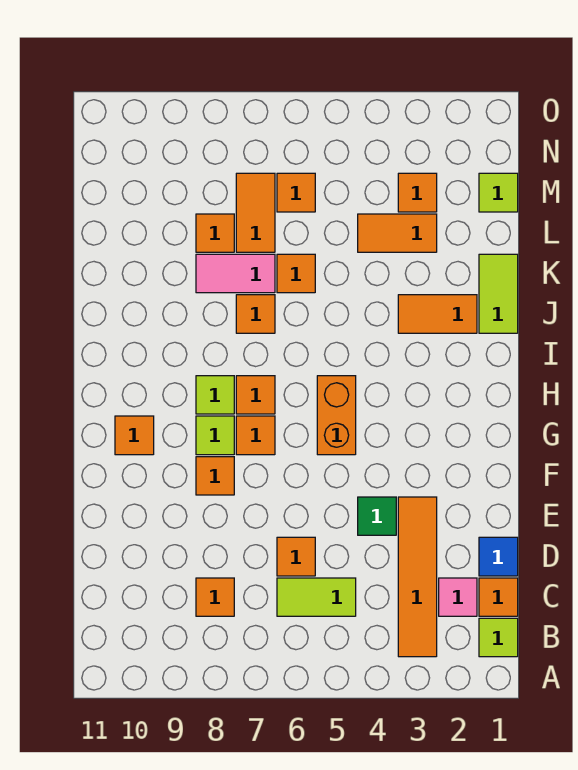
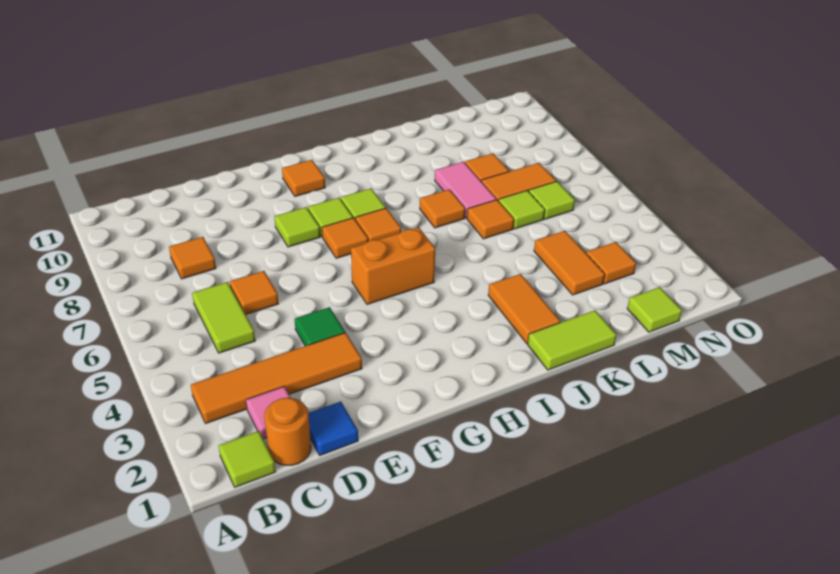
orange 1x1 tile [479,578,518,616] -> orange 1x1 round brick [264,398,311,465]
orange 1x1 tile [196,457,234,495] -> lime 1x1 tile [274,207,320,247]
none -> lime 1x1 tile [498,190,545,229]
orange 1x1 tile [277,173,315,212] -> lime 1x1 tile [529,181,575,219]

